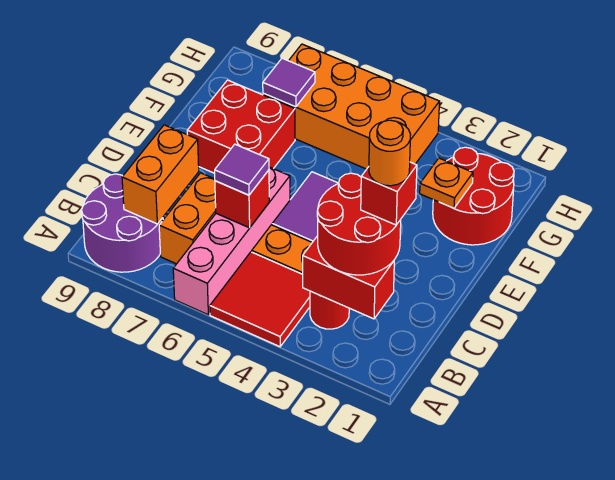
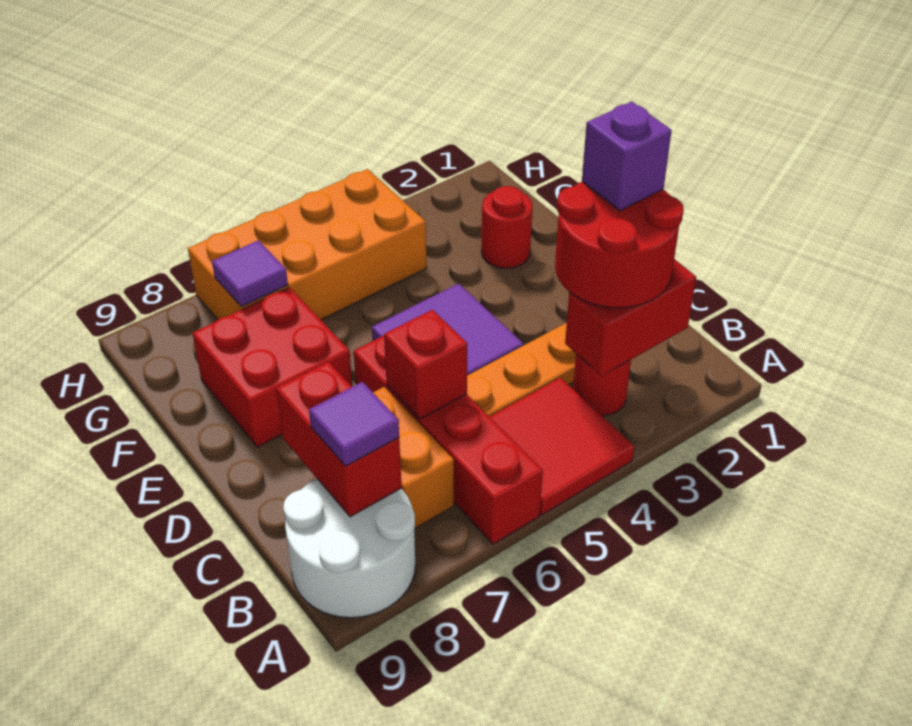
pink 1x4 brick [173,167,290,315] -> red 1x4 brick [354,336,543,544]
purple 2x2 round brick [81,174,163,272] -> white 2x2 round brick [283,478,415,618]
orange 1x2 brick [122,125,199,224] -> red 1x2 brick [276,362,402,517]
red 1x1 brick [361,162,417,225] -> purple 1x1 brick [582,102,672,211]
orange 1x1 round brick [369,120,411,186] -> none
purple 1x1 tile [215,144,269,195] -> purple 1x1 tile moved to [309,382,399,466]
red 2x2 round brick [433,147,514,245] -> red 1x1 round brick [481,186,532,268]
orange 1x1 plate [420,158,473,208] -> none

